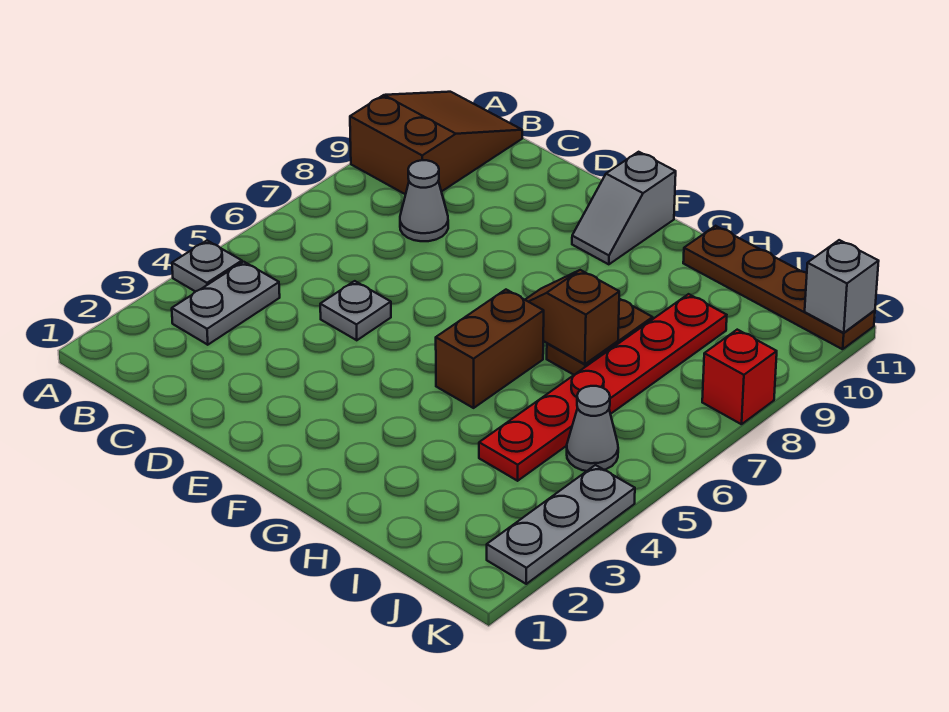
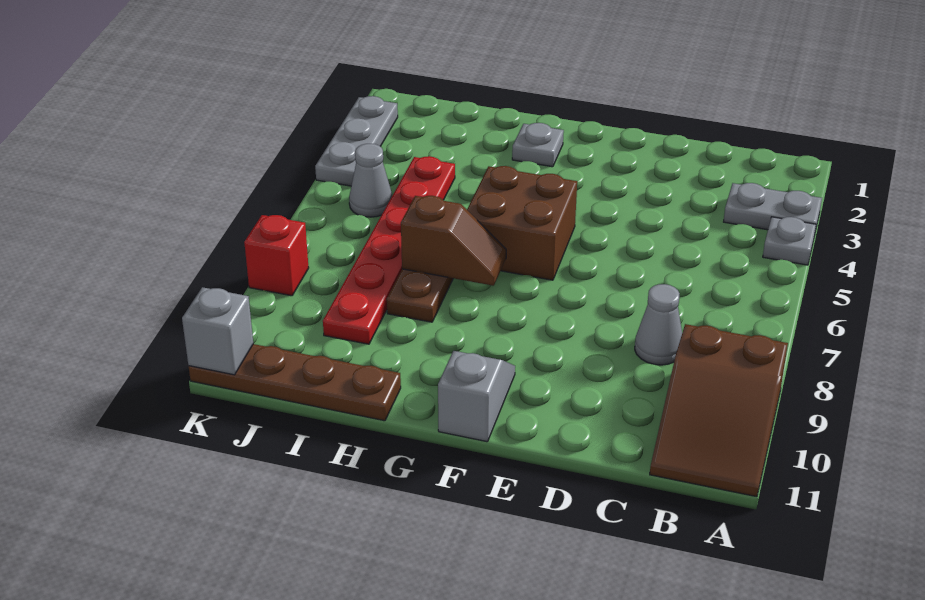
grey 1x2 plate [172,262,280,345] -> grey 1x2 plate turned to [724,183,822,231]
grey 1x1 plate [320,281,391,340] -> grey 1x1 plate moved to [512,123,564,167]
brown 1x2 brick [436,290,544,408] -> brown 2x2 brick [467,166,577,280]

